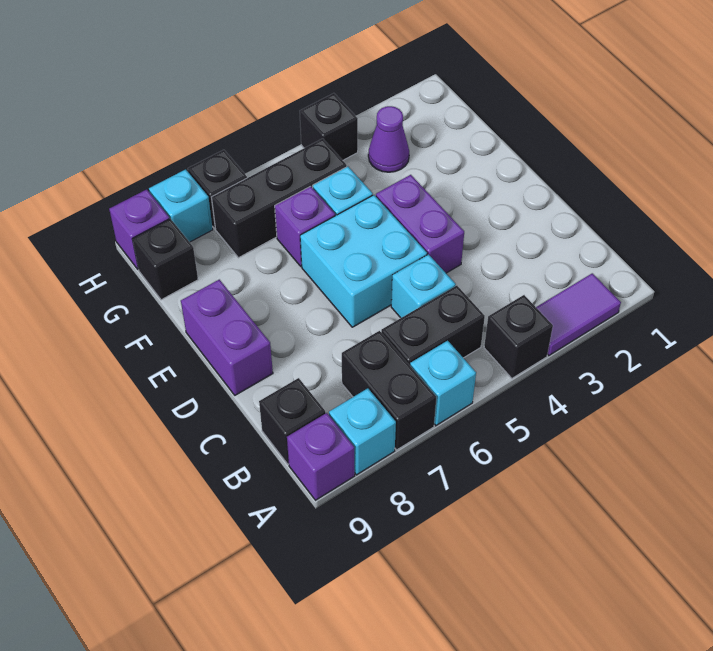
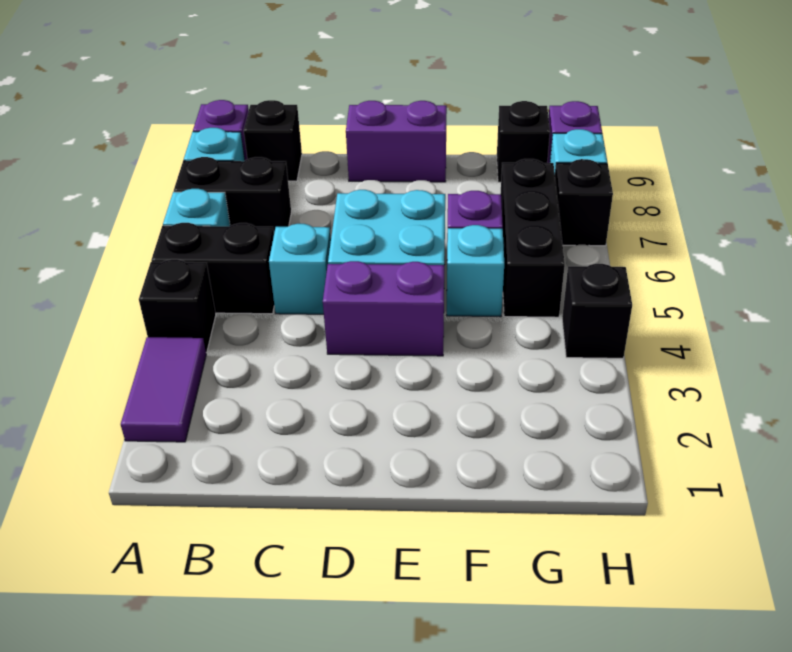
black 1x2 brick [381,286,485,365] -> black 1x2 brick turned to [151,223,274,314]
purple 1x1 cone [368,106,409,172] -> none

